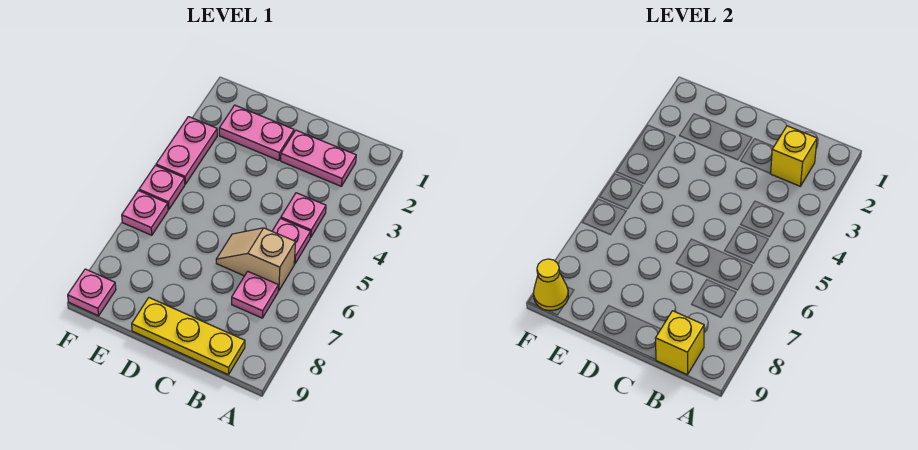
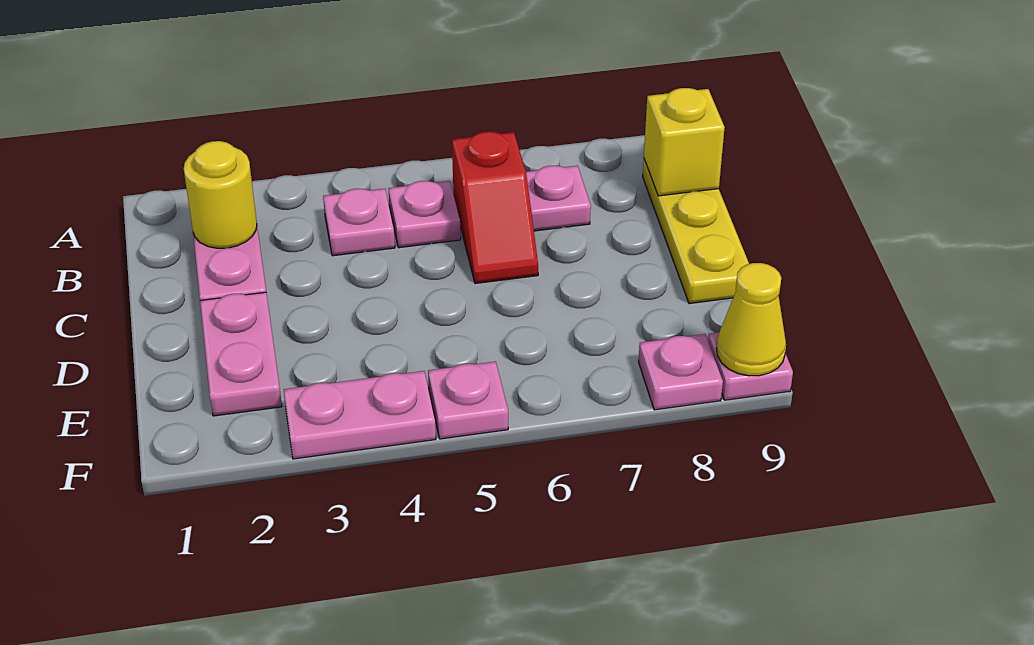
yellow 1x1 brick [770,126,817,186] -> yellow 1x1 round brick [184,141,257,248]
tan 1x2 slope [216,228,295,291] -> red 1x2 slope [452,132,538,284]
pink 1x1 plate [122,191,168,235] -> pink 1x1 plate moved to [639,334,723,410]

